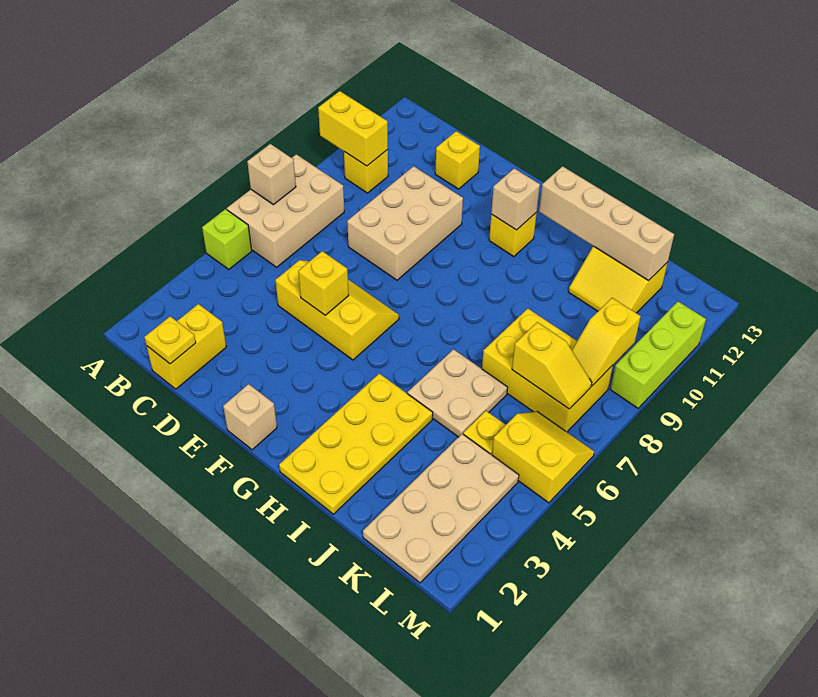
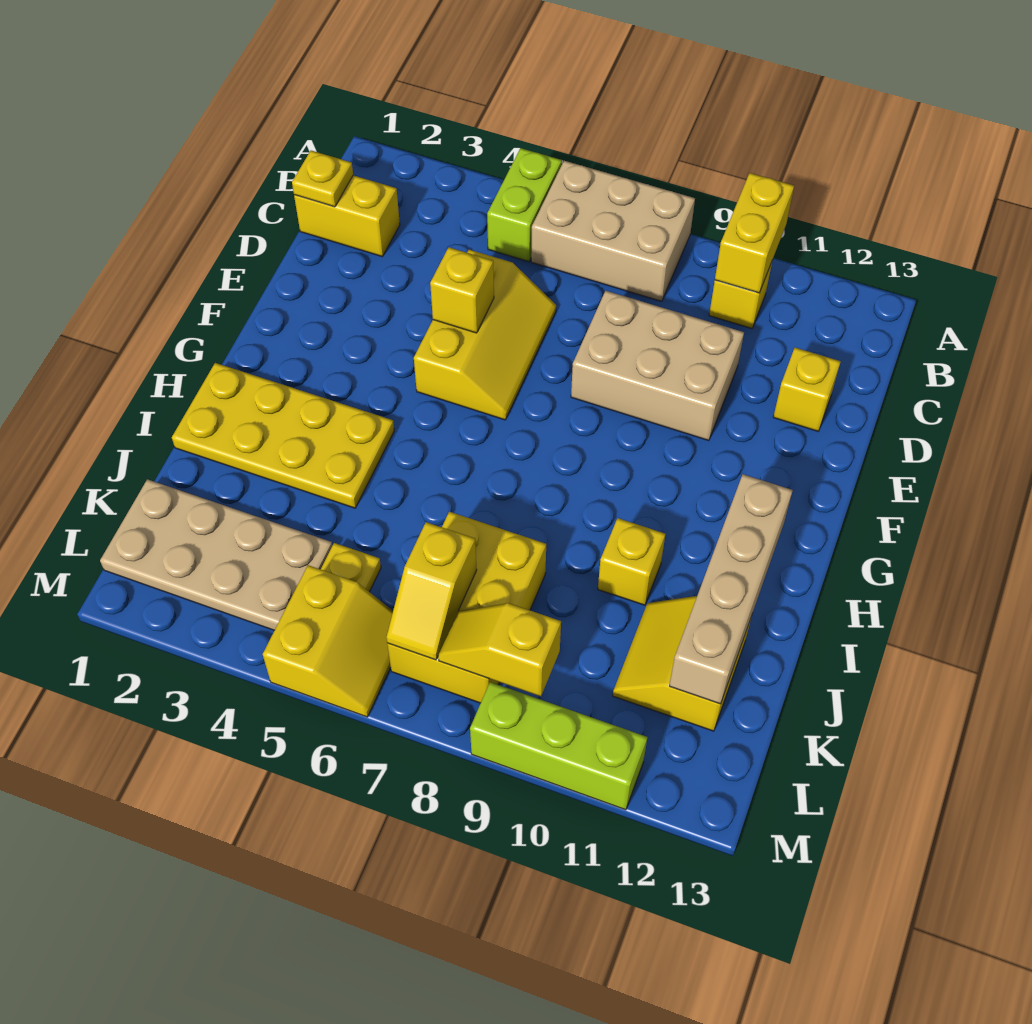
lime 1x1 brick [202,209,252,269] -> lime 1x2 brick [487,148,562,262]
tan 1x1 brick [247,144,296,205] -> none
tan 1x1 brick [223,384,277,450] -> none
yellow 1x1 brick [489,212,537,257] -> yellow 1x1 brick moved to [598,518,665,605]
tan 1x1 brick [491,168,540,230] -> none
tan 2x2 plate [407,349,508,437] -> none

